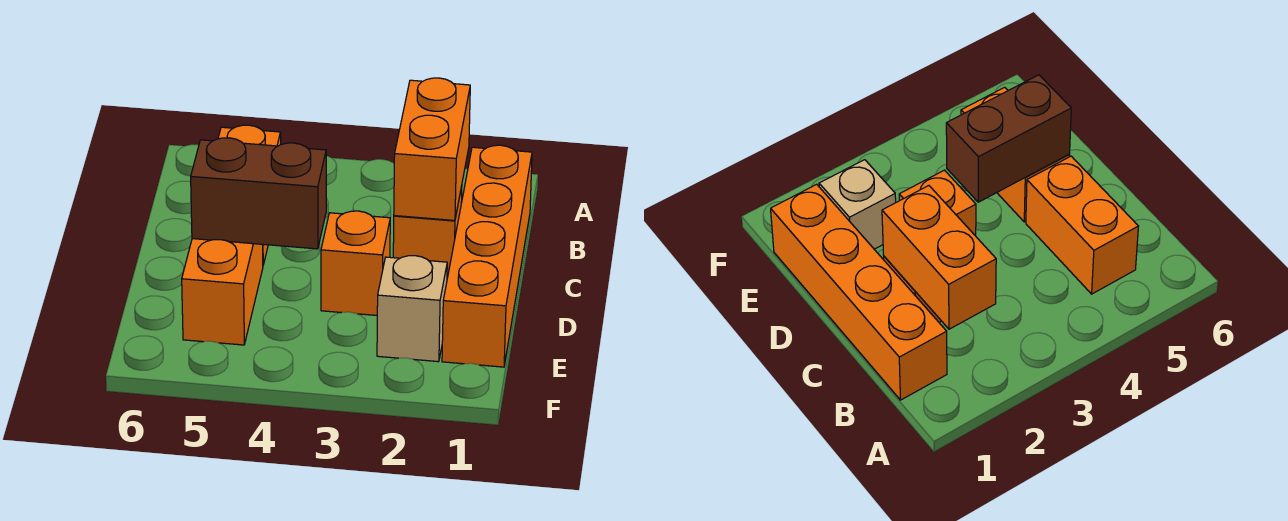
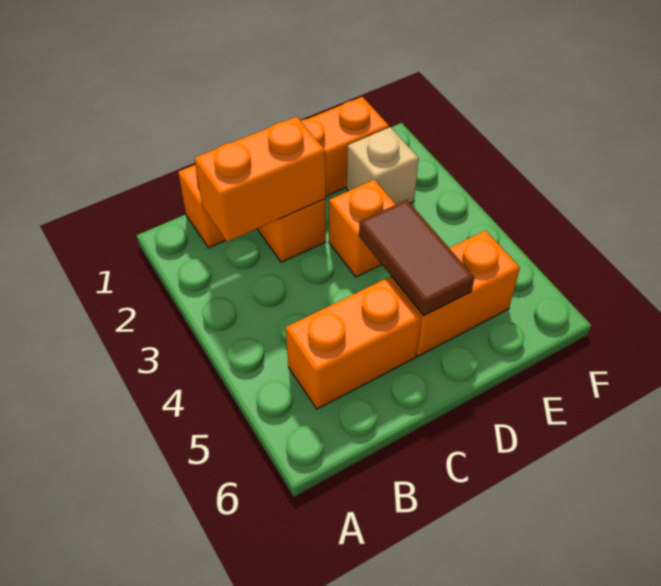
brown 1x2 brick [191,138,326,249] -> brown 1x2 tile [359,200,475,316]

